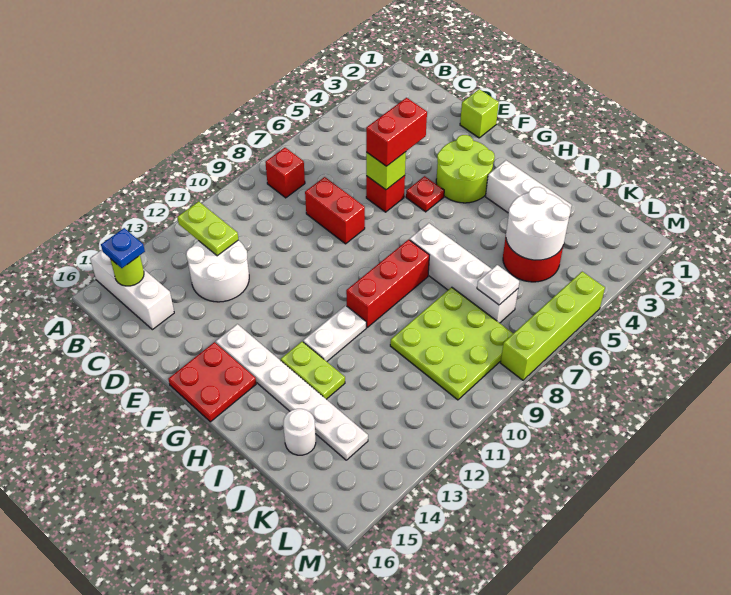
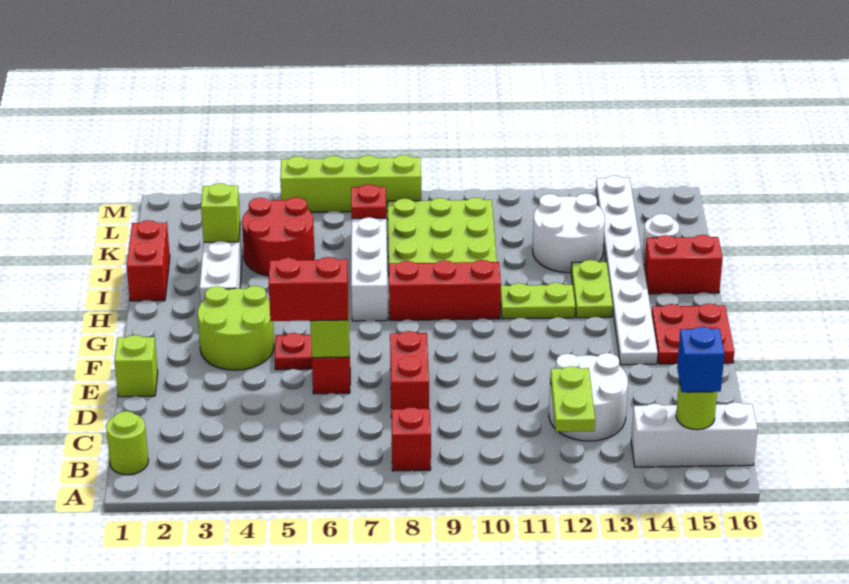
white 1x3 brick [90,250,174,330] -> white 1x3 brick turned to [631,402,758,467]
none -> lime 1x1 round brick [106,411,148,475]
blue 1x1 plate [101,228,145,268] -> blue 1x1 brick [677,327,724,392]
white 1x6 plate [216,324,368,460] -> white 1x8 plate [596,175,658,365]
white 1x2 plate [303,305,366,362] -> lime 1x2 plate [500,283,575,319]
none -> red 1x2 brick [127,220,170,301]
none -> red 1x2 brick [644,234,723,294]
none -> lime 1x1 brick [201,183,240,242]
white 2x2 round brick [506,187,571,260] -> white 2x2 round brick moved to [533,193,605,273]
white 1x1 plate [477,265,519,305] -> red 1x1 plate [351,184,386,219]

